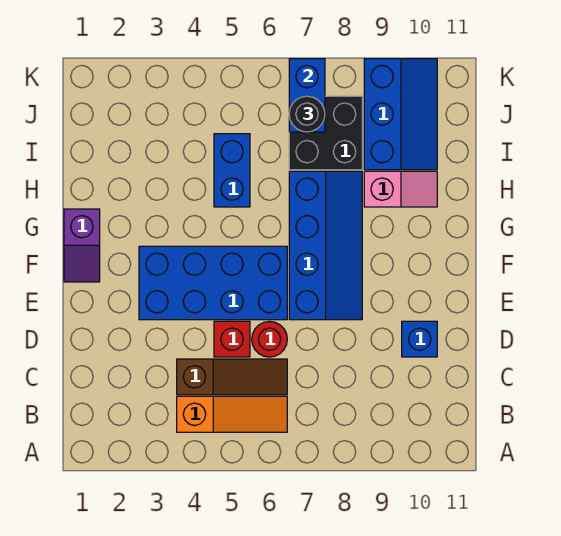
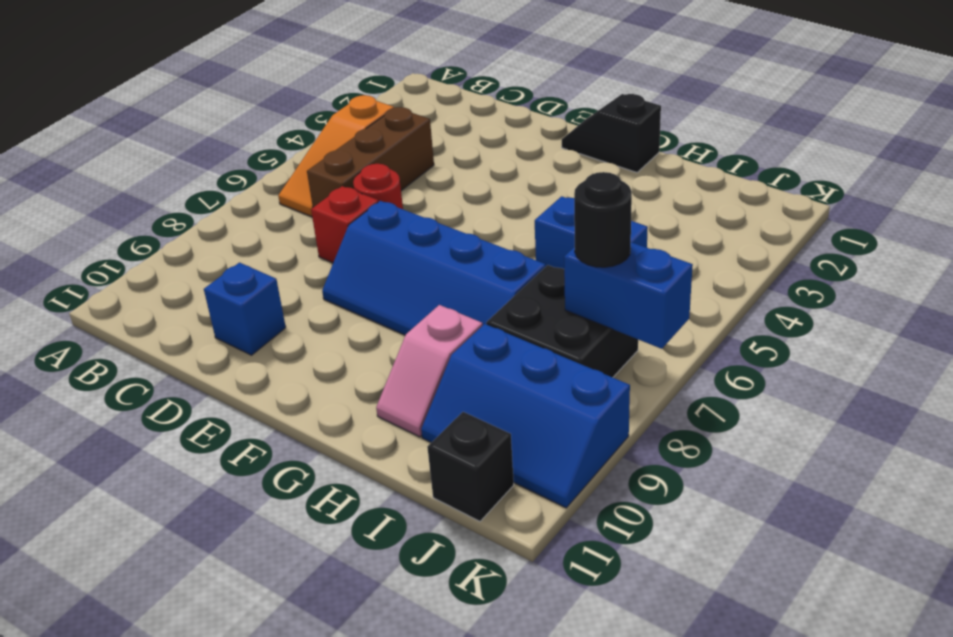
brown 1x3 slope [177,359,287,395] -> brown 1x3 brick [307,107,434,207]
red 1x1 brick [214,321,250,357] -> red 1x1 brick moved to [311,186,378,263]
blue 2x4 brick [139,246,287,320] -> none
purple 1x2 slope [64,209,100,282] -> black 1x2 slope [562,94,661,172]
none -> black 1x1 brick [427,412,514,521]

